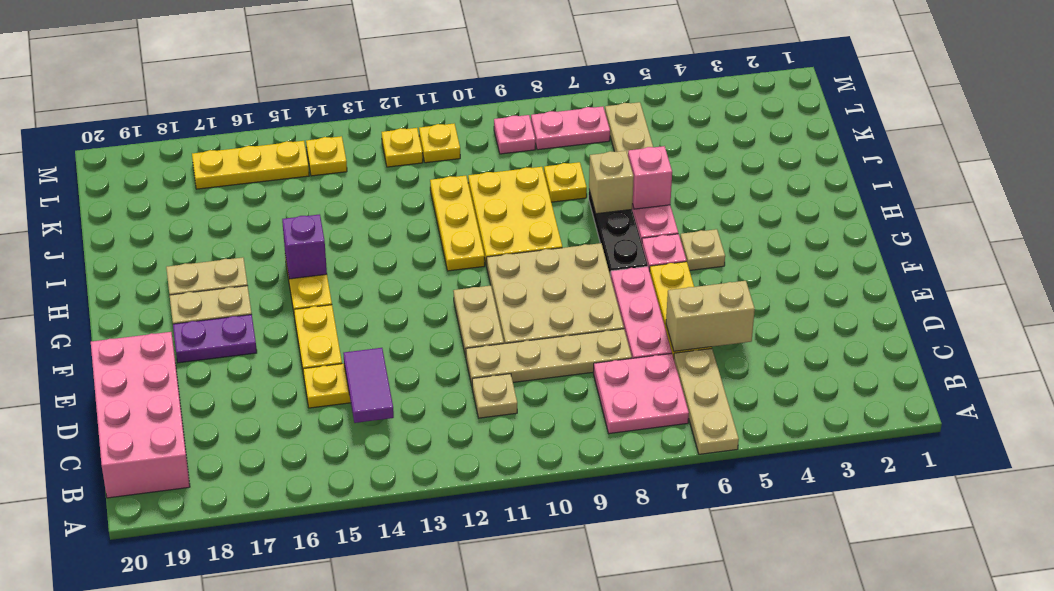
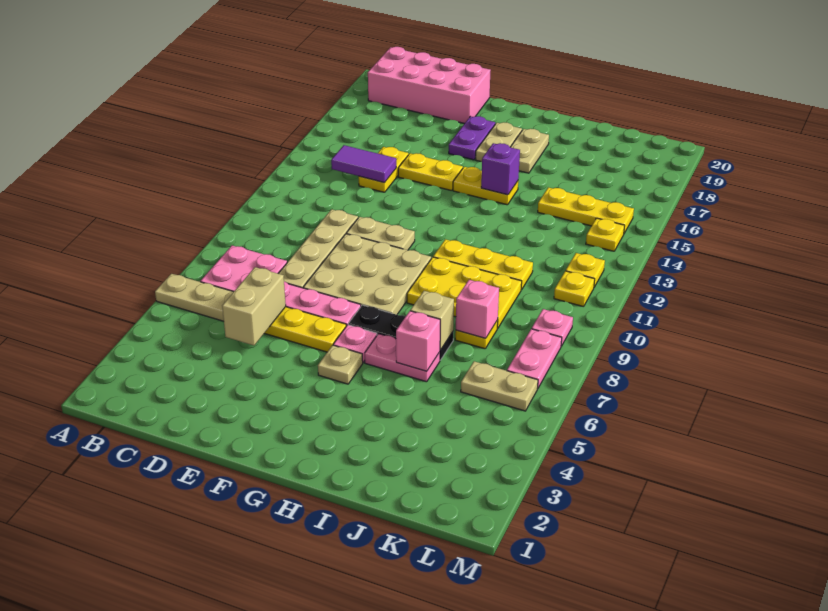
tan 1x1 plate [472,374,517,418] -> none
none -> pink 1x1 brick [456,280,499,338]
yellow 1x3 plate [192,141,309,189] -> yellow 1x3 plate turned to [538,187,634,233]

